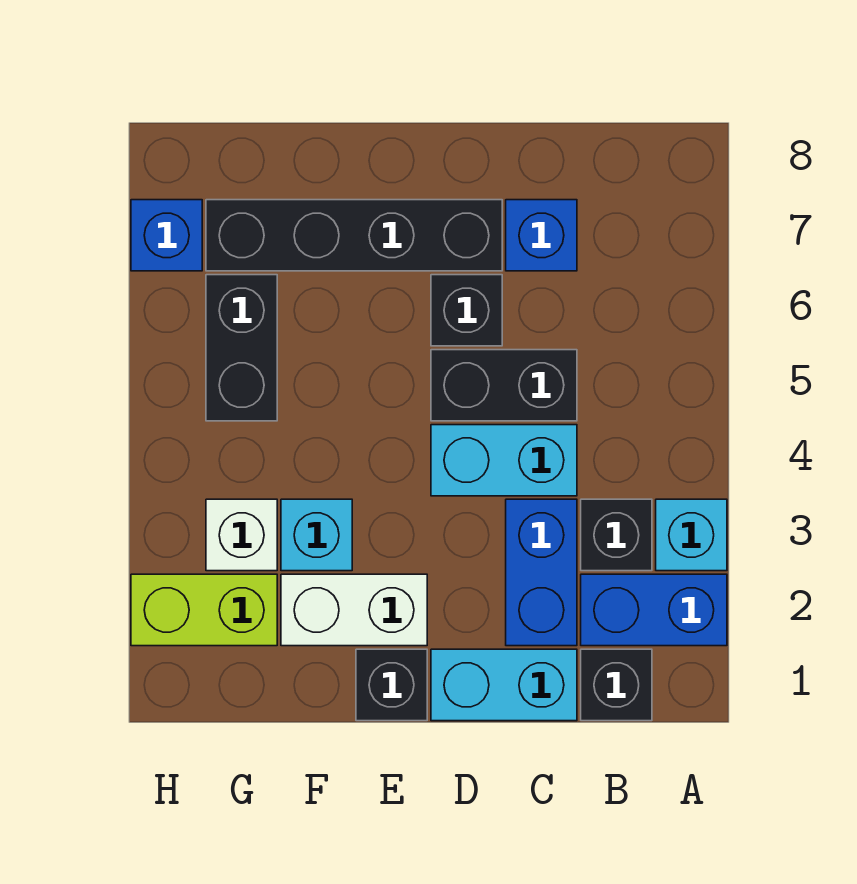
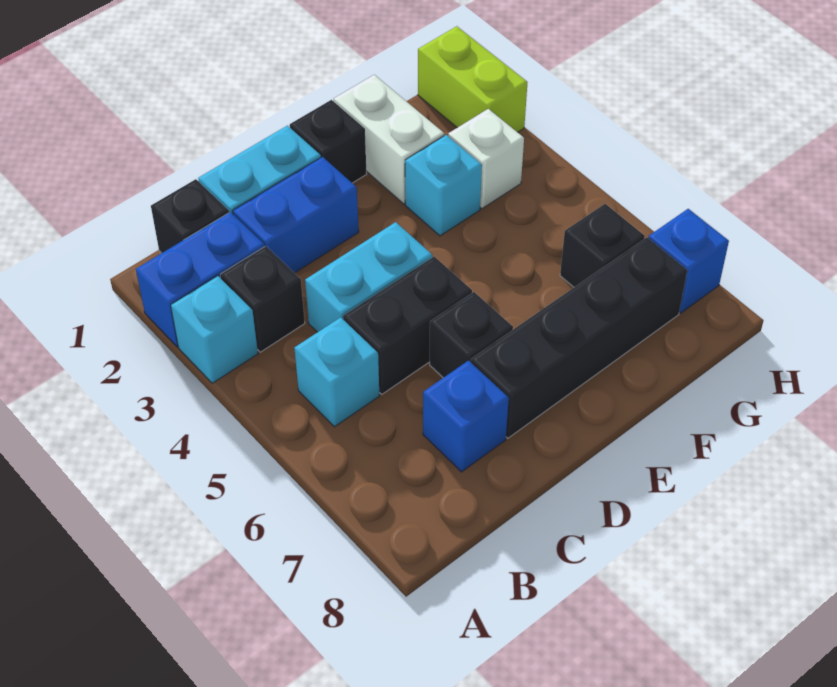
none -> cyan 1x1 brick [294,317,379,427]
blue 1x2 brick [506,499,577,646] -> blue 1x2 brick turned to [233,157,359,273]
white 1x2 brick [281,574,427,646] -> white 1x2 brick turned to [334,75,444,204]
lime 1x2 brick [131,574,277,646] -> lime 1x2 brick turned to [418,26,527,132]
black 1x2 brick [206,275,277,421] -> black 1x1 brick [560,204,645,287]

